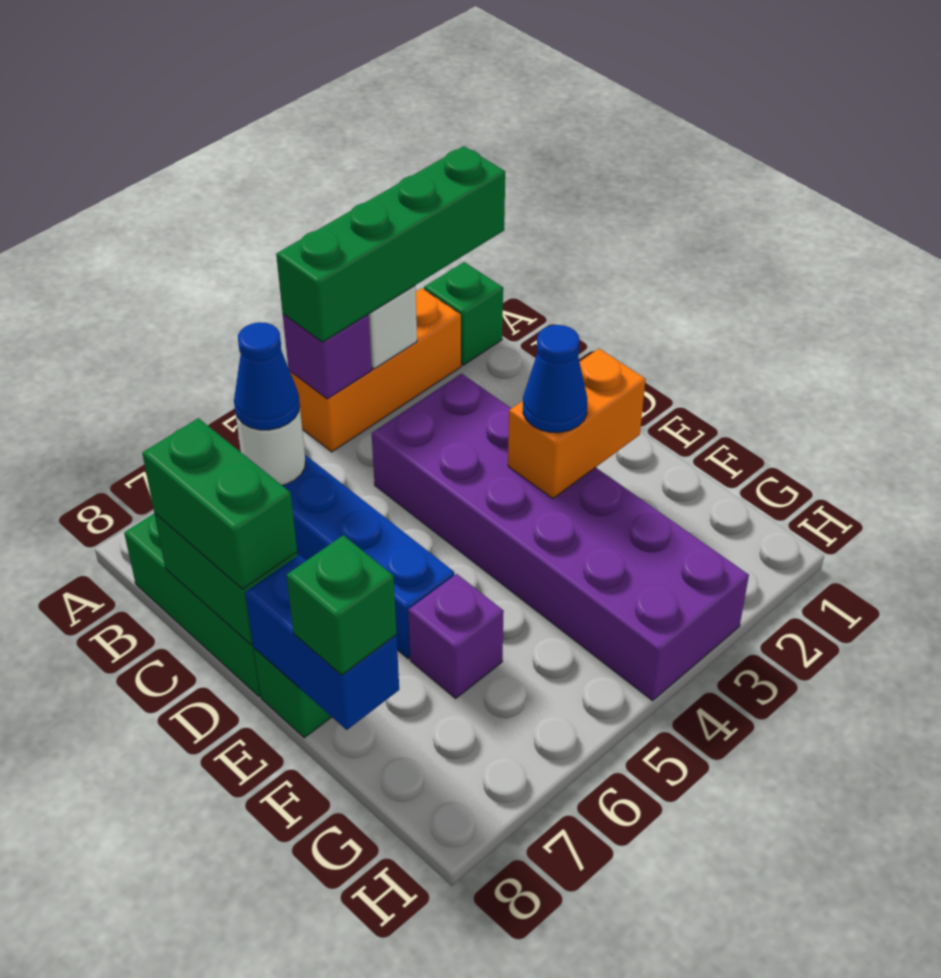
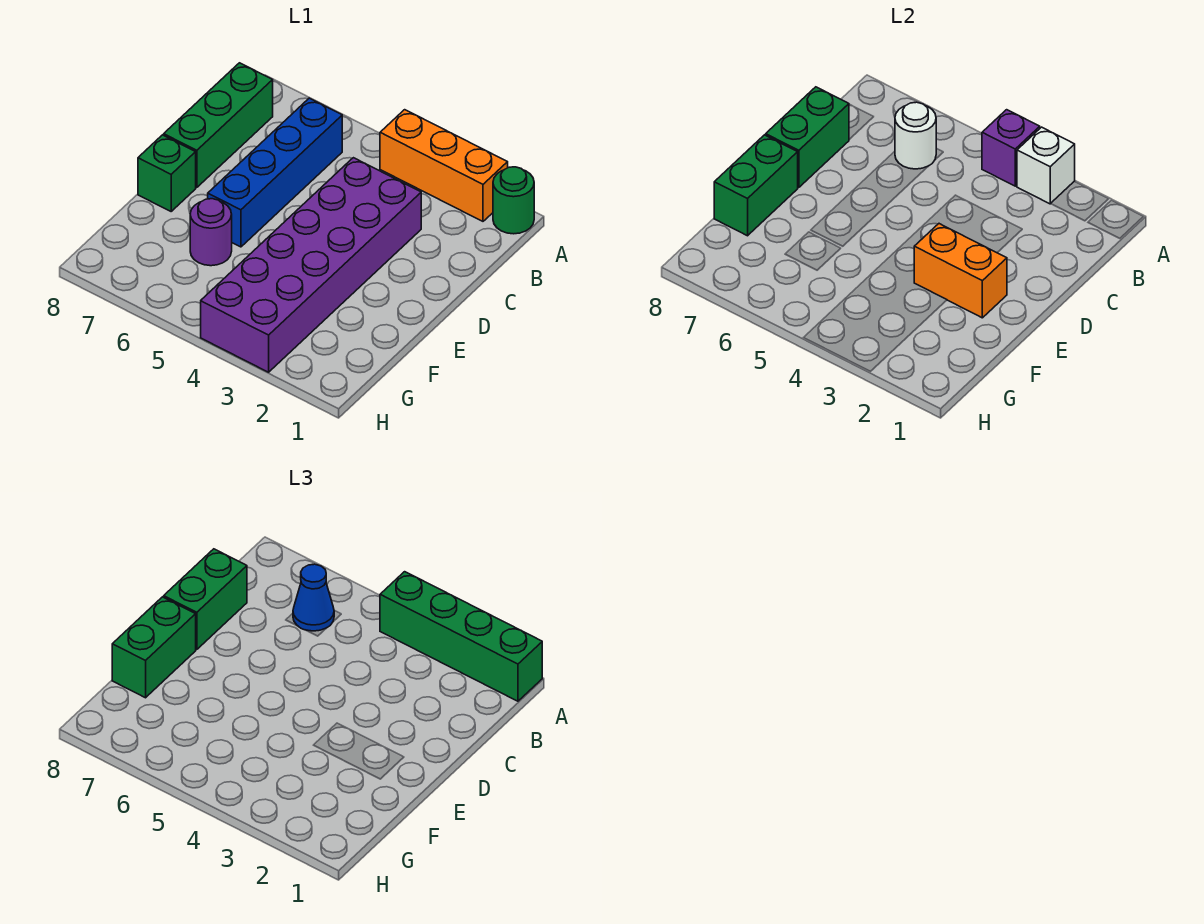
green 1x1 brick [424,262,503,365] -> green 1x1 round brick [493,167,534,234]
blue 1x1 cone [523,325,588,433] -> none
blue 1x2 brick [245,555,399,730] -> green 1x2 brick [714,135,798,236]
purple 1x1 brick [408,574,504,698] -> purple 1x1 round brick [190,199,232,266]
green 1x1 brick [286,535,397,675] -> green 1x2 brick [112,597,196,698]

